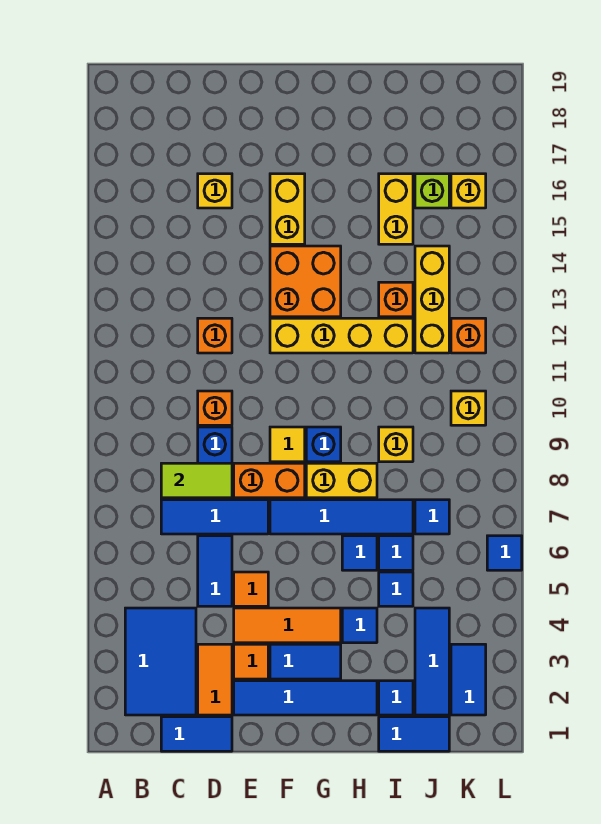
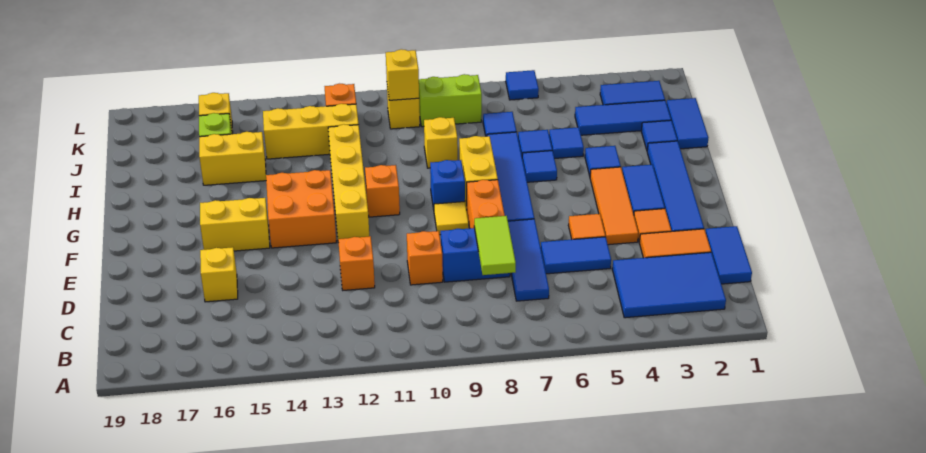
orange 1x1 brick [379,282,413,317] -> orange 1x1 brick moved to [365,165,400,217]
none -> lime 1x2 brick [419,74,482,127]
none -> yellow 1x1 brick [386,49,419,100]

